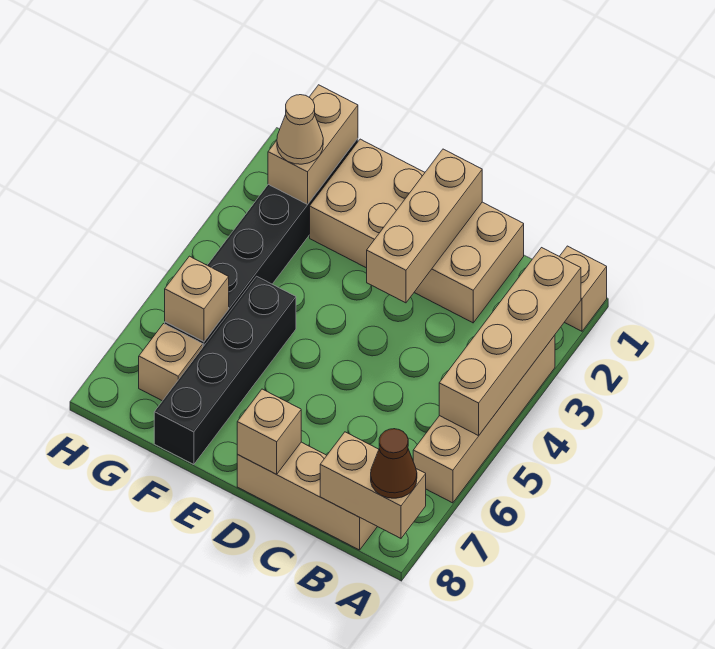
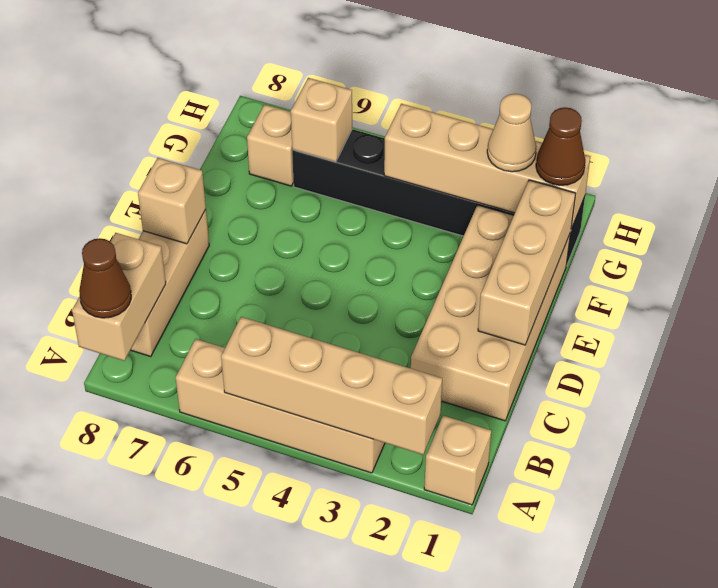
tan 1x3 brick [367,149,482,303] -> tan 1x3 brick turned to [478,180,576,345]
black 1x4 brick [154,276,296,465] -> none
tan 1x2 brick [268,85,358,204] -> tan 1x4 brick [384,104,590,229]
none -> brown 1x1 cone [536,107,585,185]

